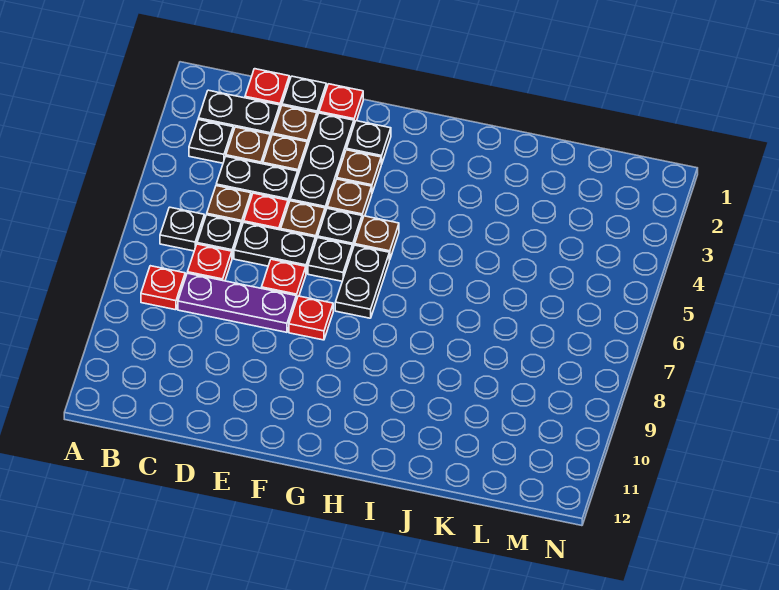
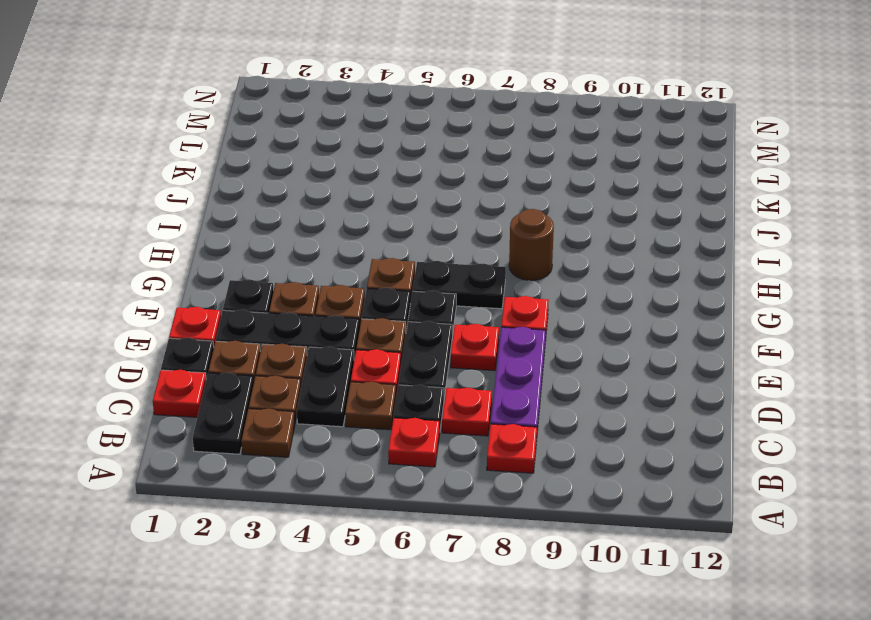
black 1x1 plate [189,120,233,163] -> brown 1x1 plate [241,408,295,457]
black 1x1 plate [160,207,204,251] -> red 1x1 plate [388,418,440,467]
none -> brown 1x1 round brick [509,209,554,280]

